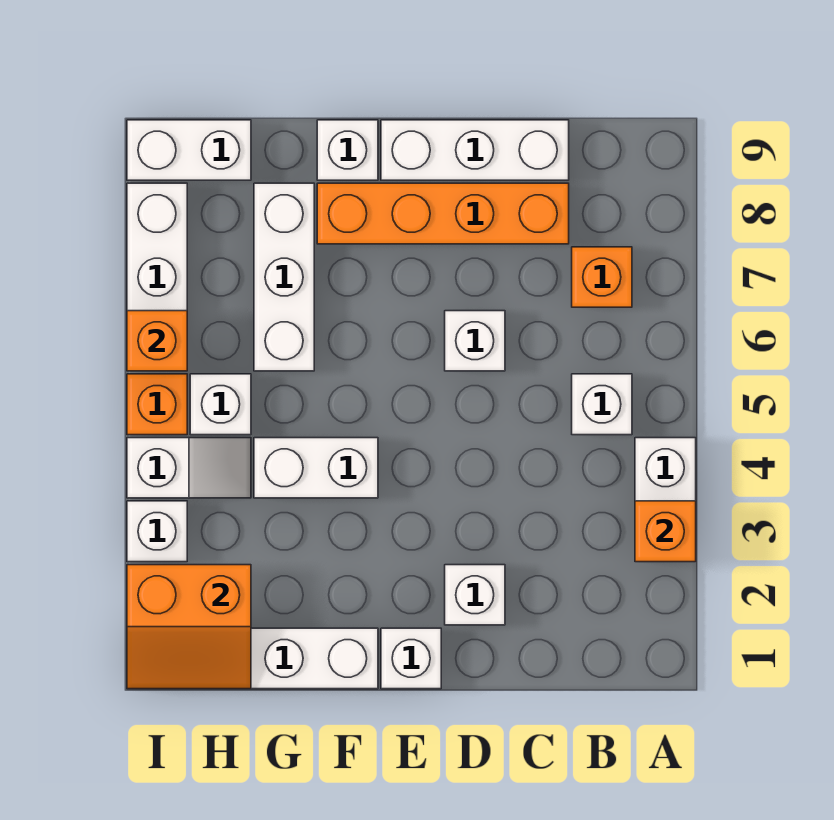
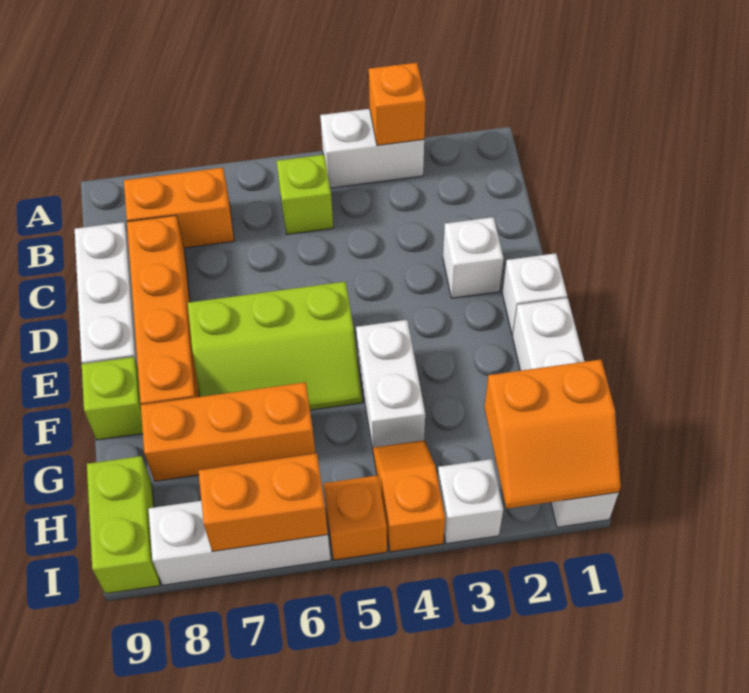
white 1x1 brick [572,374,632,435] -> lime 1x1 brick [277,155,333,234]
orange 1x1 brick [572,247,632,307] -> orange 1x2 brick [124,168,234,248]
white 1x1 brick [445,311,505,371] -> none
none -> lime 2x3 slope [188,282,362,410]
white 1x1 brick [317,120,378,180] -> lime 1x1 brick [82,357,143,440]
white 1x3 brick [254,183,314,371] -> orange 1x3 brick [141,382,315,481]
orange 2x2 slope [127,565,251,689] -> orange 2x2 slope turned to [484,360,621,509]
white 1x2 slope [127,438,251,498] -> orange 1x2 slope [373,440,445,552]
white 1x1 brick [190,374,251,435] -> none
white 1x2 brick [127,120,251,180] -> lime 1x2 brick [87,456,160,594]
orange 1x1 brick [127,311,187,371] -> orange 1x2 brick [199,454,328,552]

